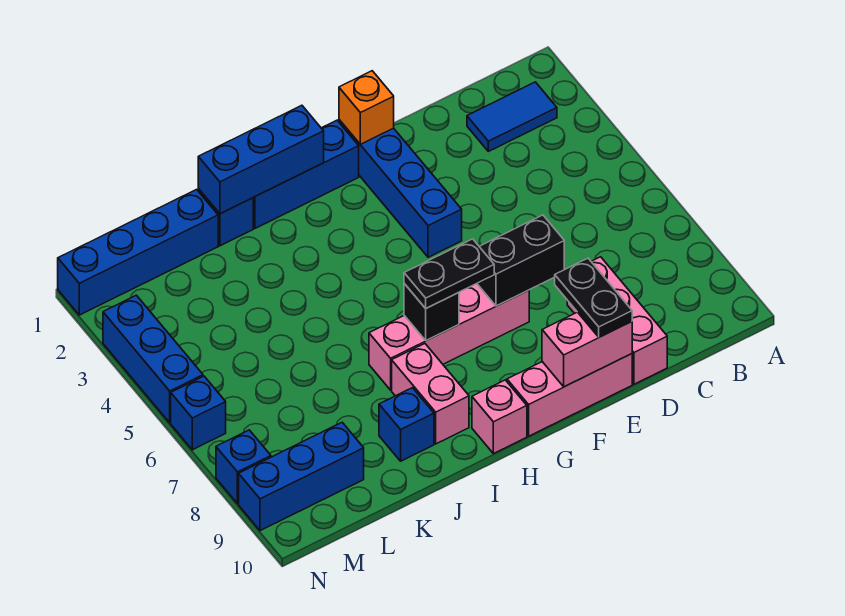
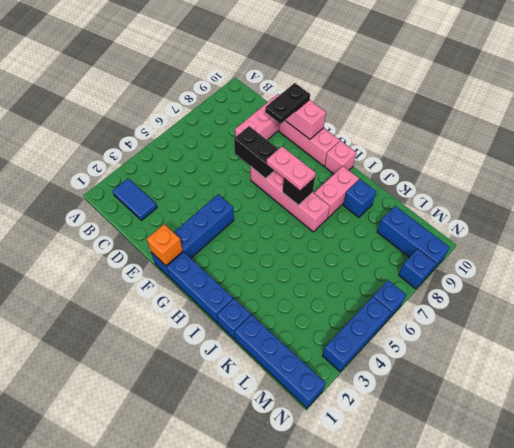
black 1x2 plate [404,239,494,308] -> pink 1x2 plate [267,146,316,191]
blue 1x3 brick [198,105,324,214] -> none

